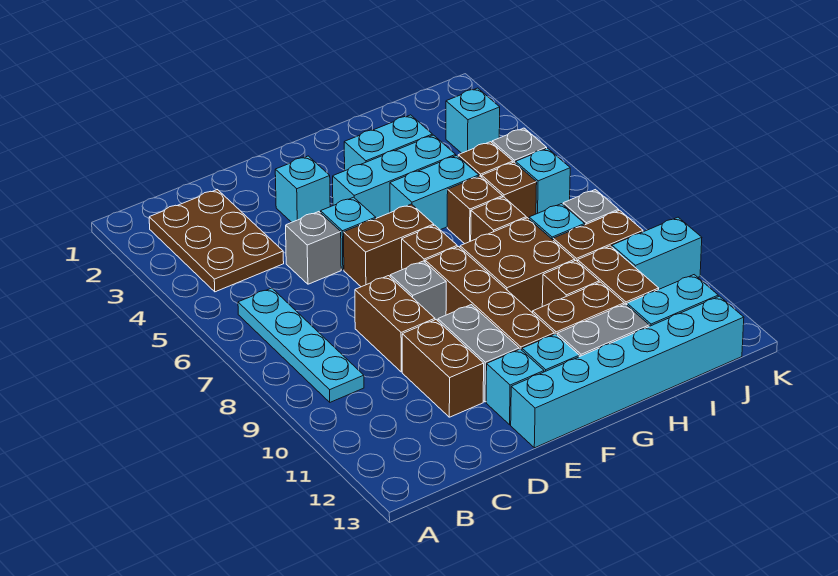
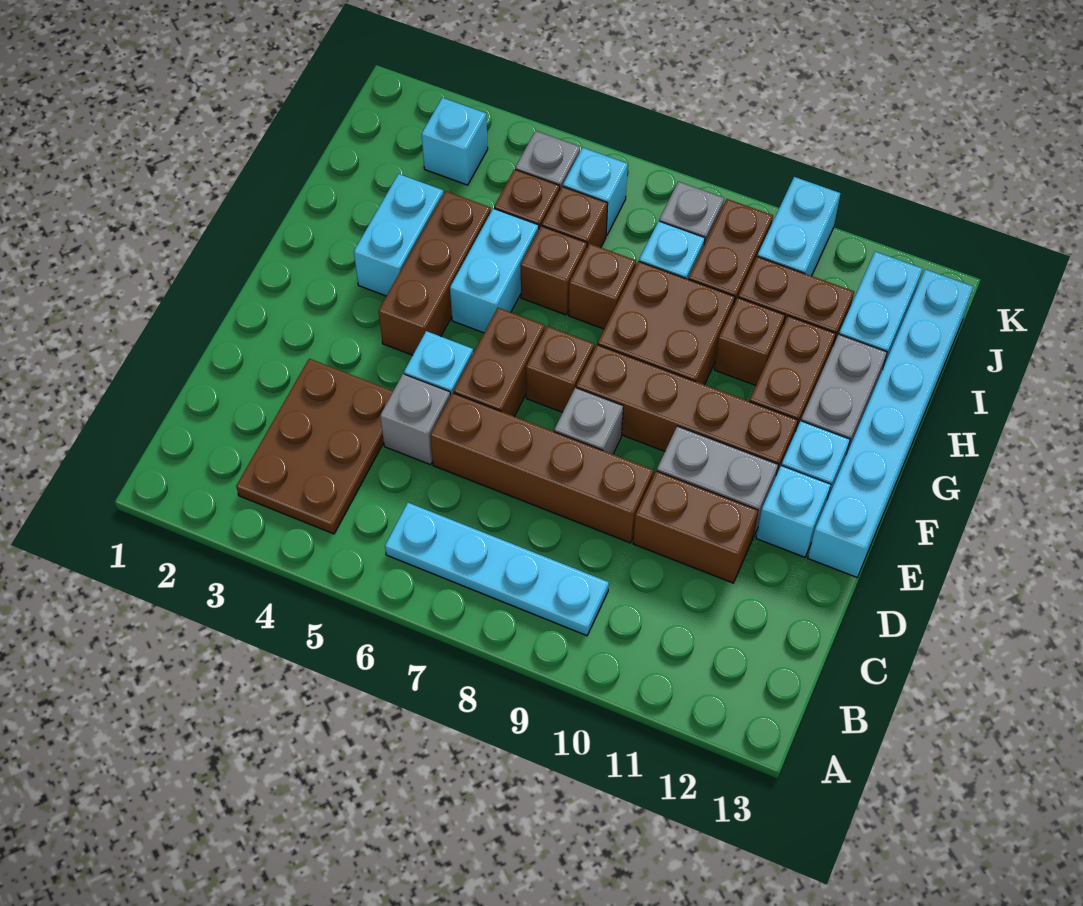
brown 2x3 plate [149,190,284,292] -> brown 2x3 plate turned to [236,359,393,534]
brown 1x2 brick [355,276,435,372] -> brown 1x4 brick [430,393,653,543]
cyan 1x1 brick [275,156,330,222] -> none
cyan 1x3 brick [333,135,456,218] -> brown 1x3 brick [379,191,491,355]

